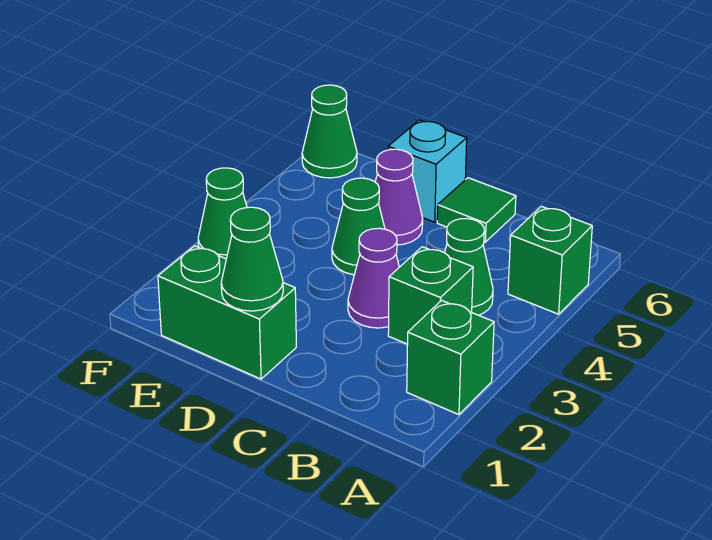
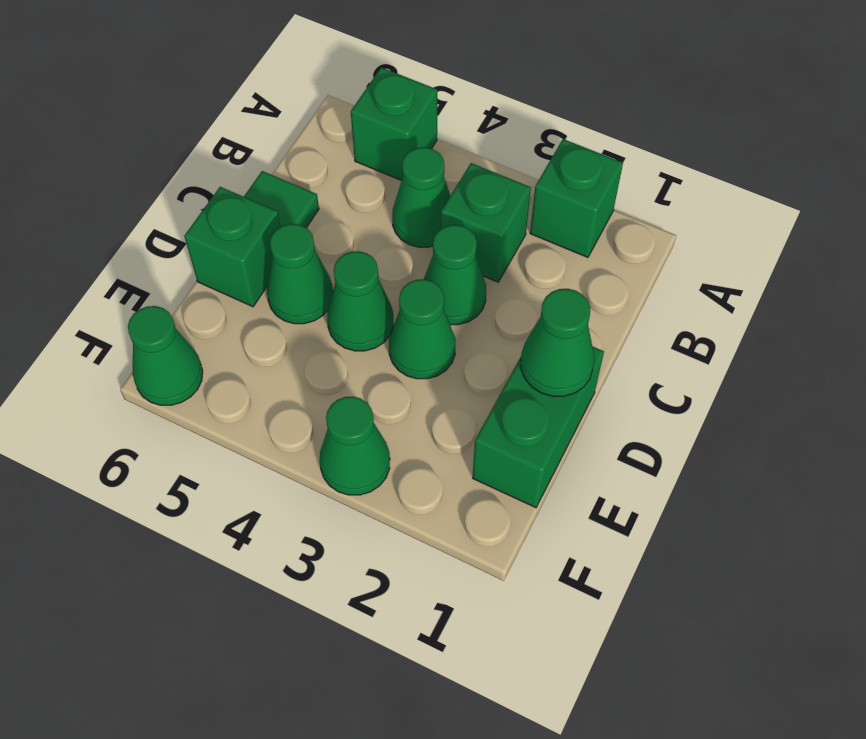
purple 1x1 cone [348,228,399,328] -> green 1x1 cone [424,225,486,325]
none -> green 1x1 cone [389,279,455,379]
purple 1x1 cone [375,149,423,245] -> green 1x1 cone [267,224,333,324]
cyan 1x1 brick [388,120,467,222] -> green 1x1 brick [184,187,280,307]

